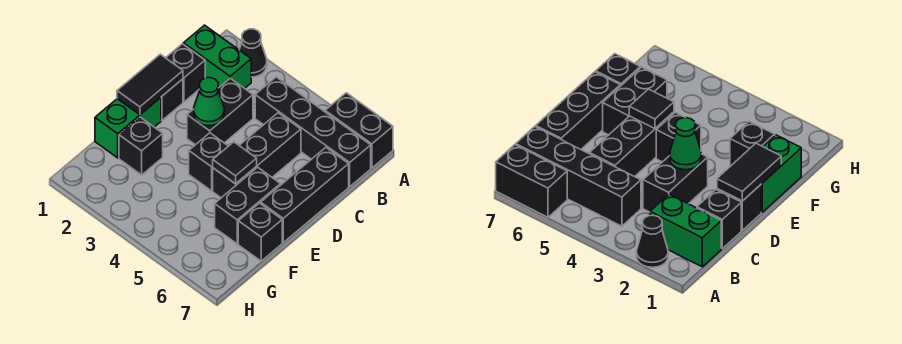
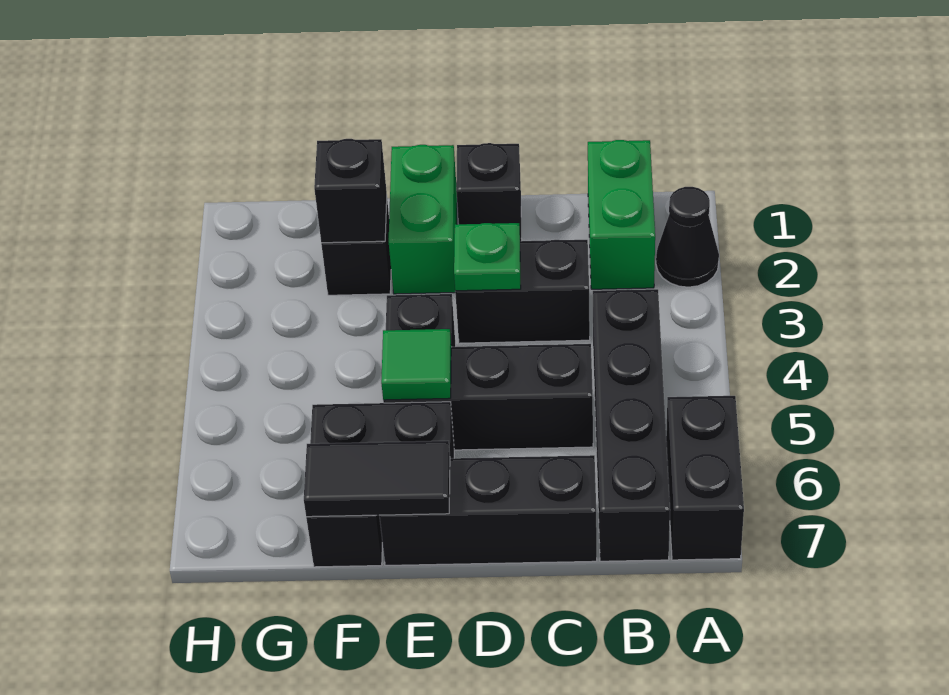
black 1x1 brick [166,44,205,102] -> black 1x1 brick moved to [314,139,387,243]
black 1x2 tile [117,54,183,115] -> black 1x2 tile moved to [304,441,450,517]
green 1x1 cone [194,78,224,126] -> green 1x1 plate [454,223,521,291]
green 1x2 brick [95,98,161,158] -> green 1x2 brick turned to [389,145,457,294]
black 1x1 tile [213,142,257,184] -> green 1x1 tile [381,329,451,400]

